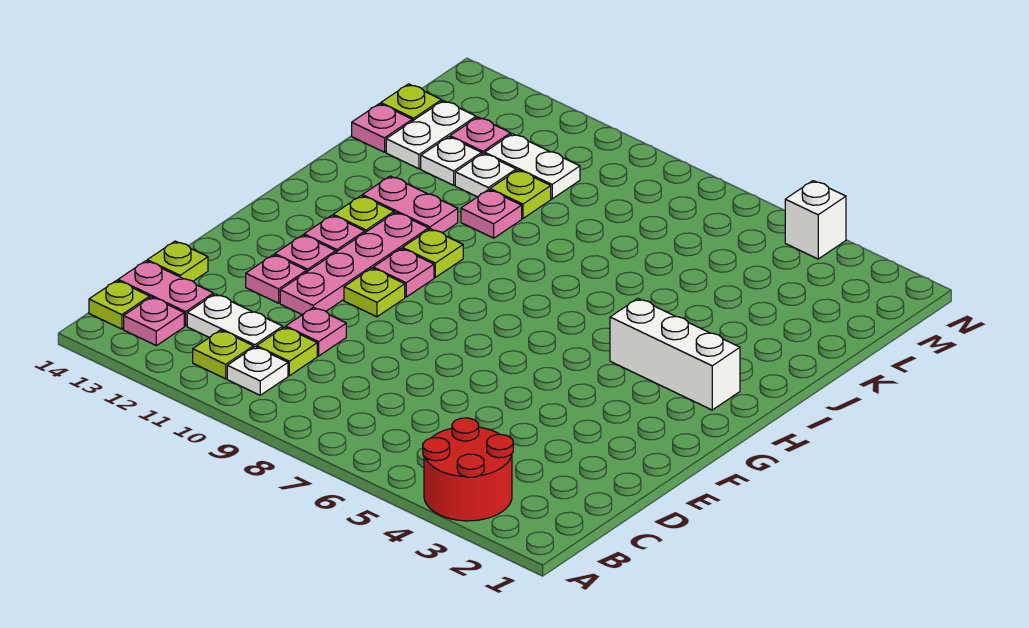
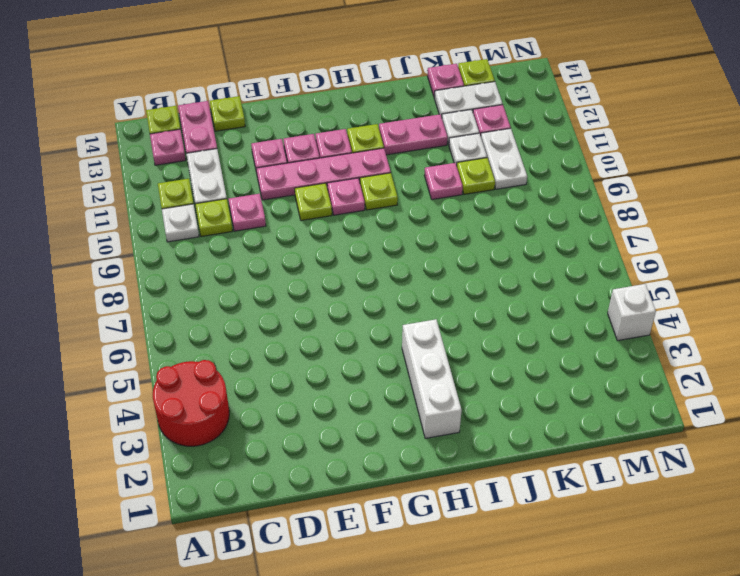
pink 1x2 plate [362,176,458,233] -> pink 1x2 plate turned to [379,114,448,155]

